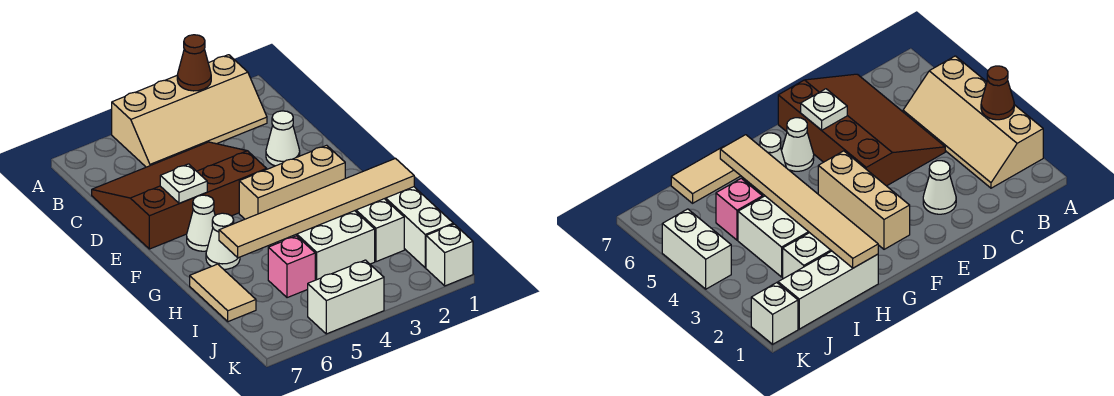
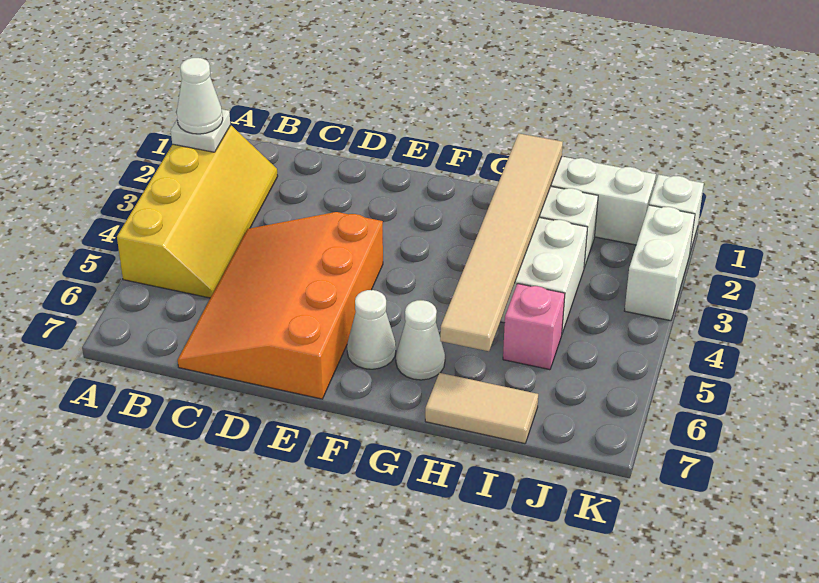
tan 2x4 slope [112,55,267,167] -> yellow 2x4 slope [117,125,278,298]
brown 1x1 cone [177,35,211,91] -> none
brown 3x4 slope [92,142,267,249] -> orange 3x4 slope [178,212,383,399]
white 1x1 cone [266,111,300,166] -> white 1x1 cone moved to [177,58,223,134]
white 1x1 plate [160,164,207,203] -> white 1x1 plate moved to [171,109,230,152]
tan 1x3 brick [239,145,345,219] -> none
white 1x2 brick [308,260,384,334] -> white 1x2 brick moved to [625,205,695,321]

